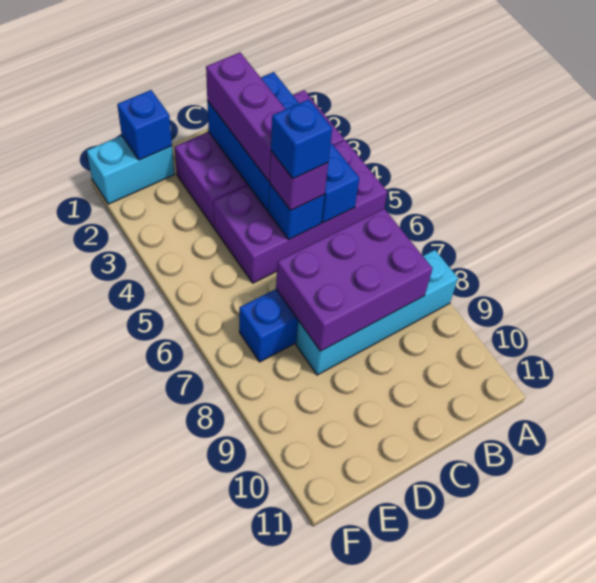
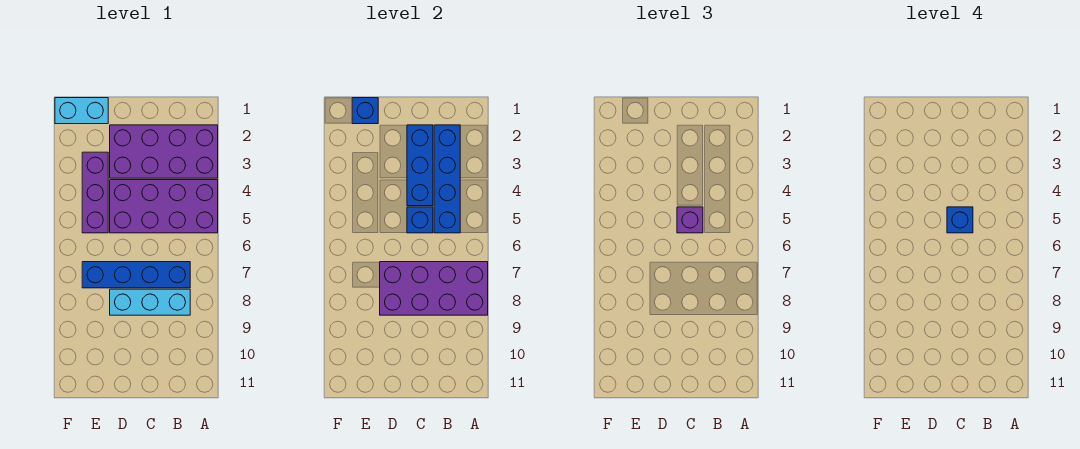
cyan 1x4 brick [296,250,458,375] -> cyan 1x3 brick [110,289,190,315]
purple 2x3 brick [276,209,432,351] -> purple 2x4 brick [380,262,488,315]
purple 1x3 brick [206,52,285,181] -> purple 1x3 brick moved to [82,152,108,233]

